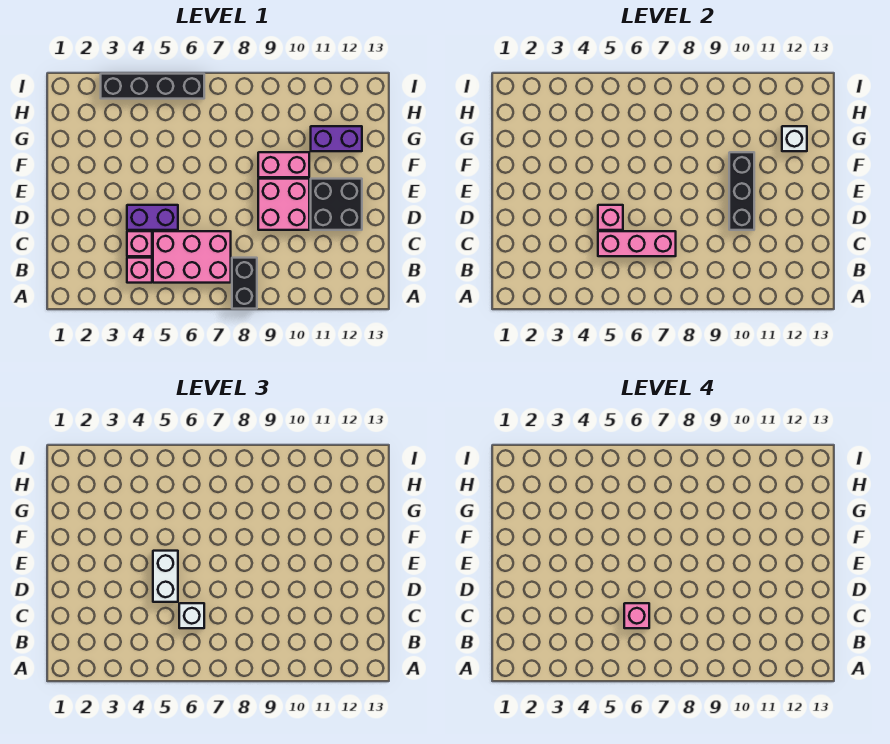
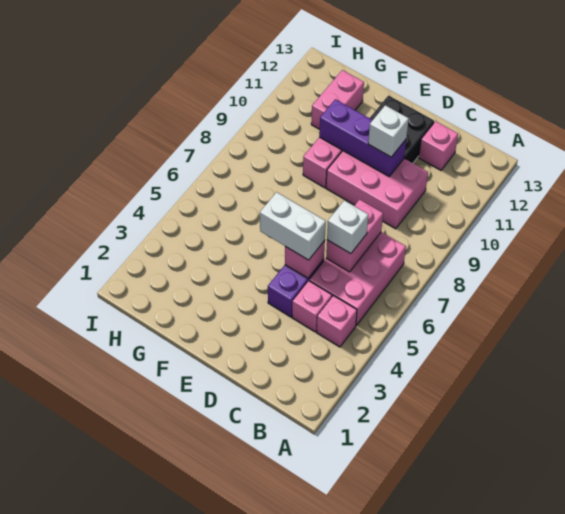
black 1x2 brick [232,258,257,309] -> none
pink 1x3 brick [598,231,676,256] -> pink 1x2 brick [326,199,383,272]
pink 1x1 brick [624,603,649,628] -> pink 1x1 brick moved to [419,121,458,170]
pink 2x2 brick [258,179,309,230] -> pink 2x3 brick [326,151,428,229]
black 1x3 brick [729,152,754,230] -> purple 1x3 brick [319,99,406,176]
purple 1x2 brick [311,126,362,151] -> pink 1x2 brick [311,70,364,129]
white 1x1 brick [782,126,807,151] -> white 1x1 brick moved to [368,105,409,157]
black 1x4 brick [101,74,204,99] -> none

